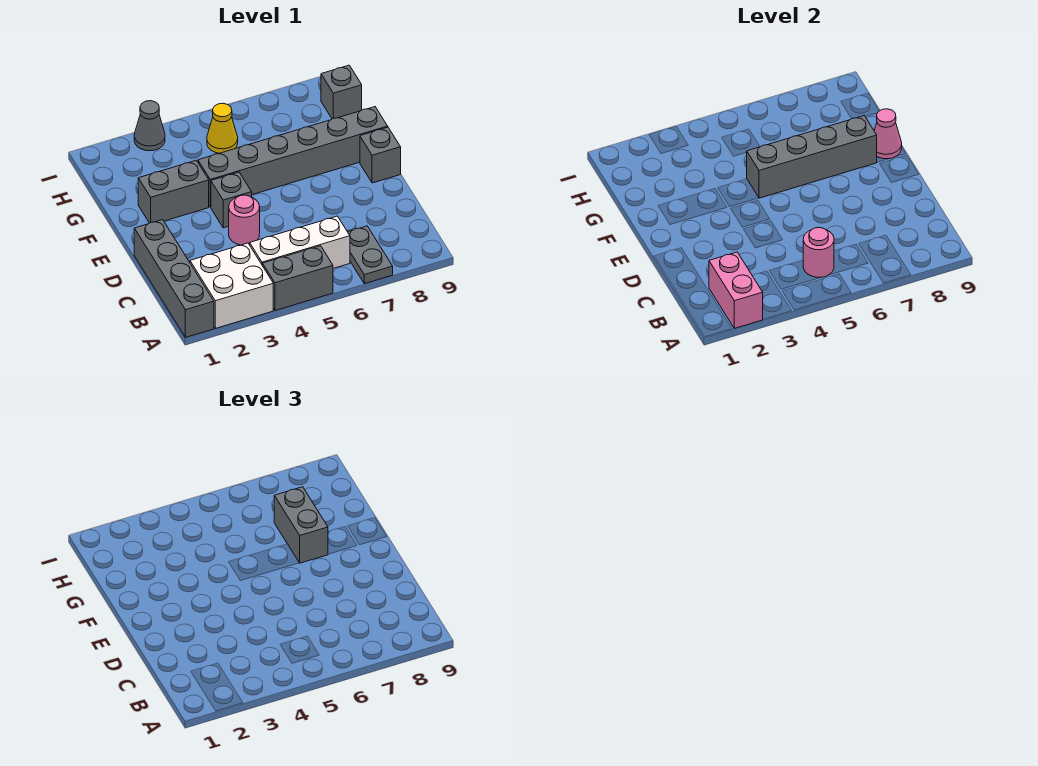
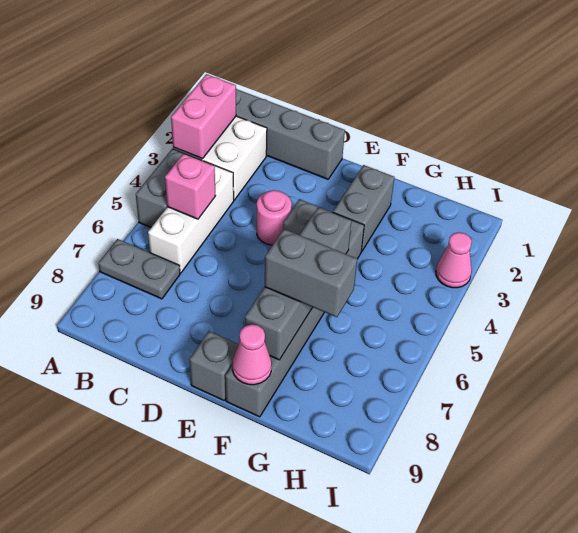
pink 1x2 brick [709,252,763,328] -> pink 1x2 brick turned to [171,74,236,159]
pink 1x1 round brick [803,228,834,277] -> pink 1x1 brick [165,154,216,219]
yellow 1x1 cone [207,103,238,153] -> none
grey 1x1 brick [321,65,362,119] -> none
grey 1x1 cone [134,101,165,151] -> pink 1x1 cone [436,232,472,288]

